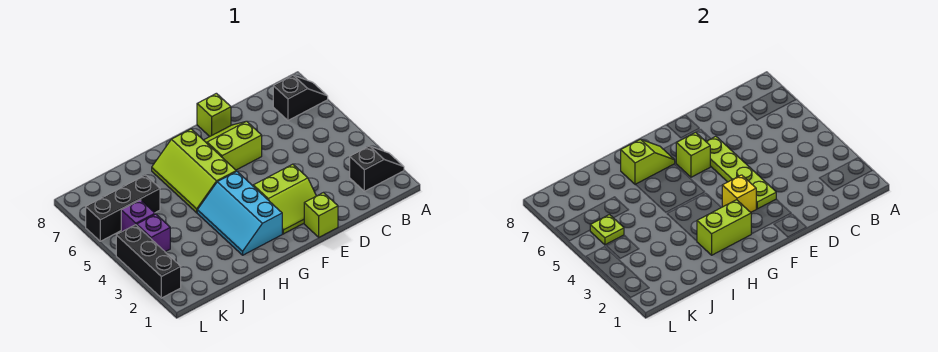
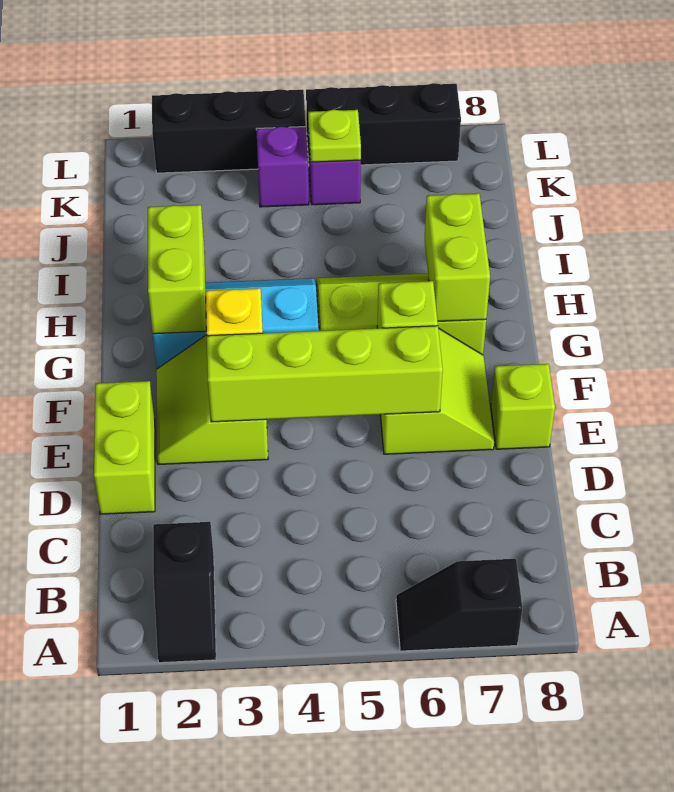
black 1x2 slope [273,75,328,120] -> black 1x2 slope turned to [396,559,522,651]
lime 1x1 brick [304,192,338,237] -> lime 1x2 brick [94,381,155,514]
lime 1x4 plate [706,136,776,209] -> lime 1x4 brick [207,326,443,422]
lime 1x2 slope [621,139,675,185] -> lime 1x2 brick [425,193,490,321]
black 1x3 brick [86,175,160,241] -> black 1x3 brick turned to [306,83,461,165]

